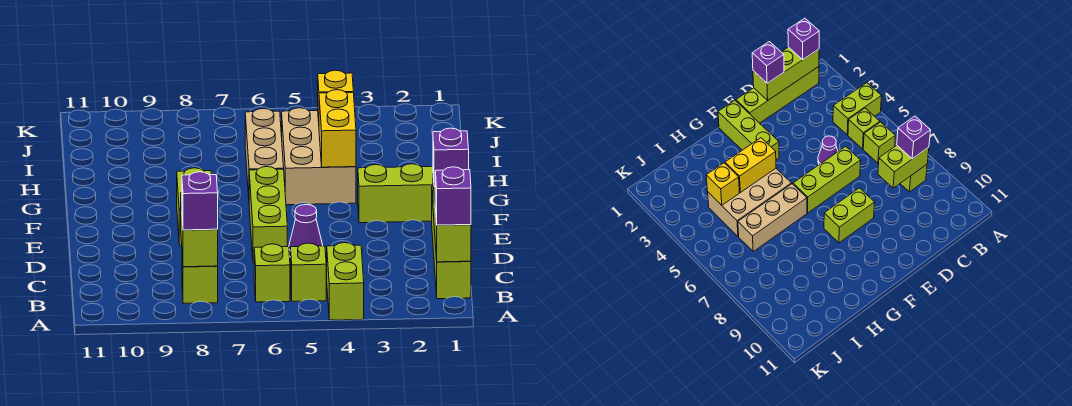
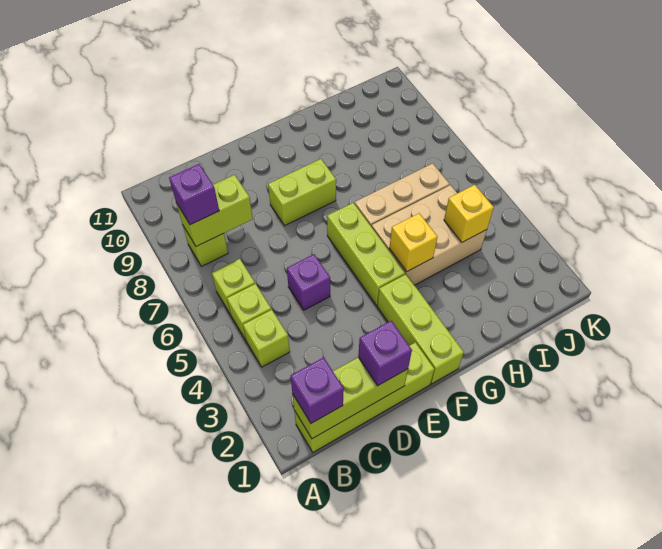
lime 1x2 brick [327,243,364,320] -> lime 1x1 brick [243,310,290,367]
purple 1x1 cone [289,205,323,257] -> purple 1x1 brick [287,254,330,310]
lime 1x3 brick [249,167,287,263] -> lime 1x3 brick turned to [327,203,405,306]
yellow 1x2 brick [319,90,356,167] -> yellow 1x1 brick [389,213,437,271]

